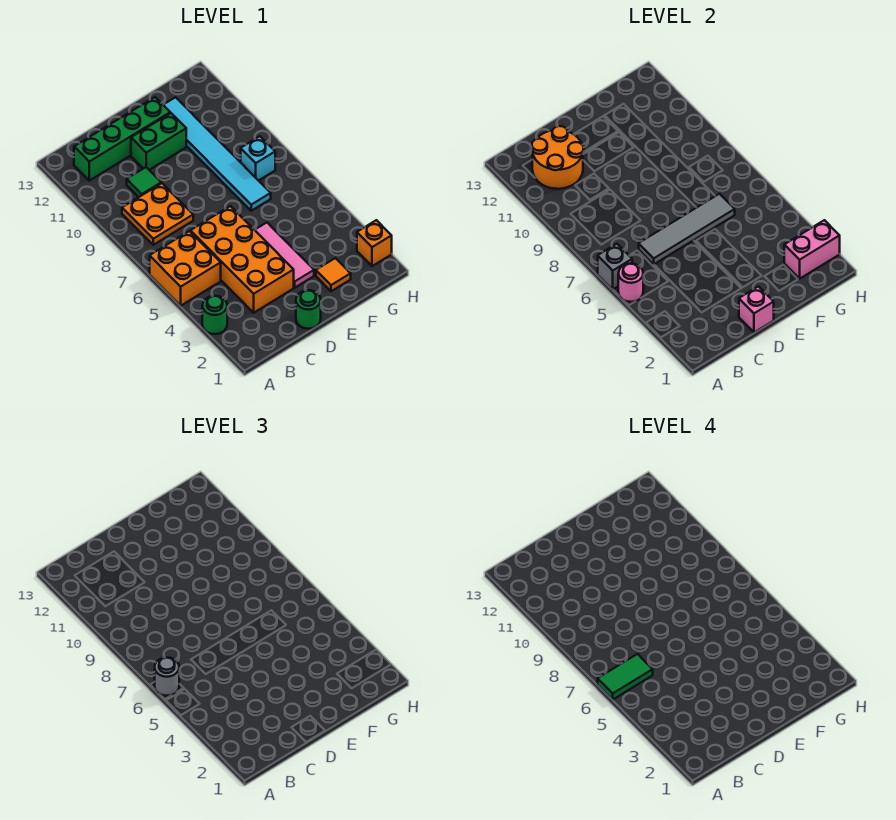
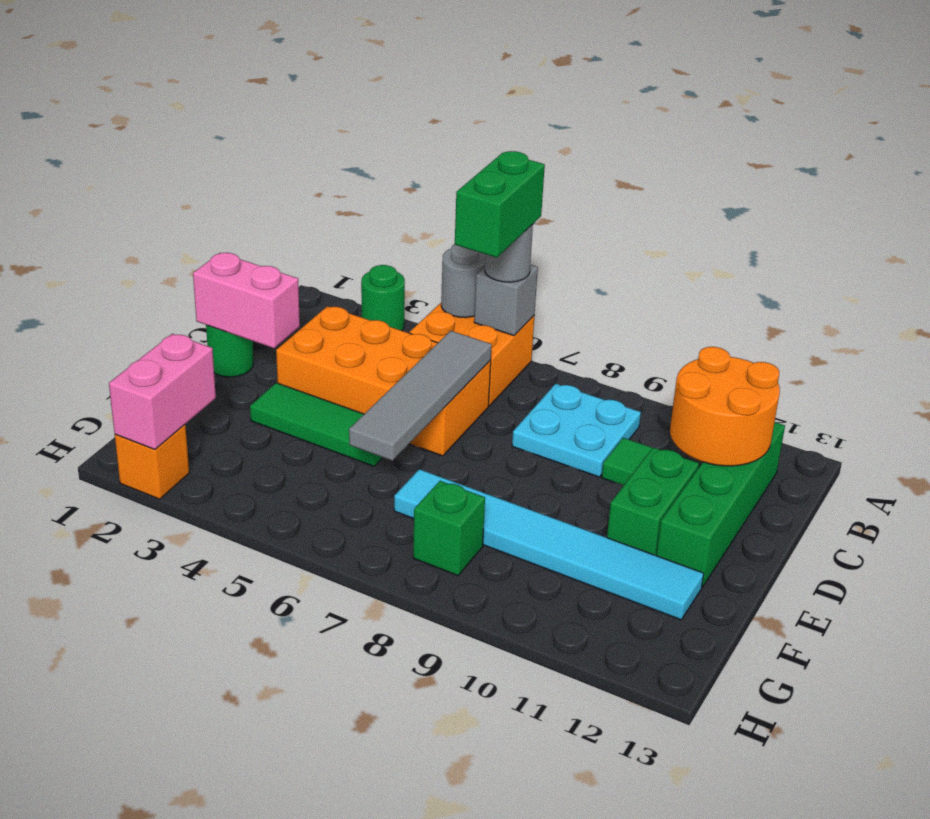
pink 1x1 round brick [618,264,643,302] -> grey 1x1 round brick [441,244,485,318]
green 1x2 tile [598,654,653,699] -> green 1x2 brick [455,151,545,258]
orange 2x2 plate [122,183,193,245] -> cyan 2x2 plate [512,384,641,477]
pink 1x1 brick [739,286,774,332] -> pink 1x2 brick [193,253,300,348]
pink 1x3 tile [255,223,314,288] -> green 1x3 tile [250,383,383,466]
orange 1x1 tile [316,258,351,291] -> none
cyan 1x1 brick [241,136,275,181] -> green 1x1 brick [413,481,485,576]

